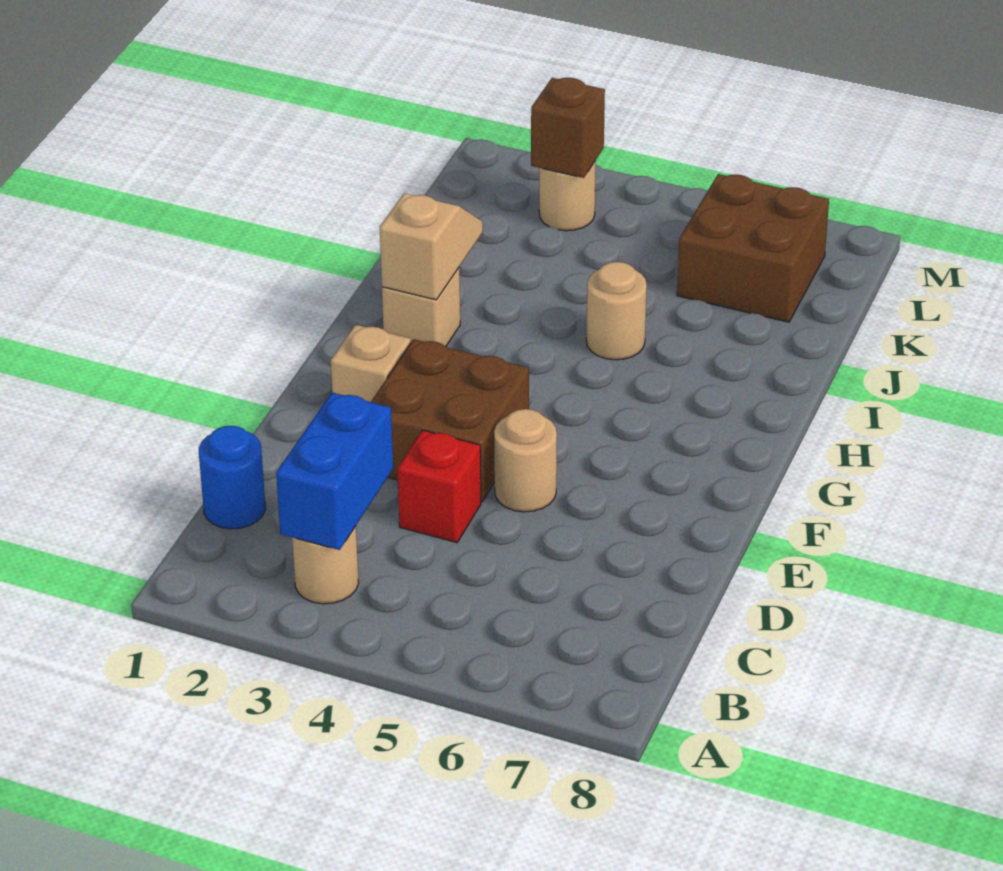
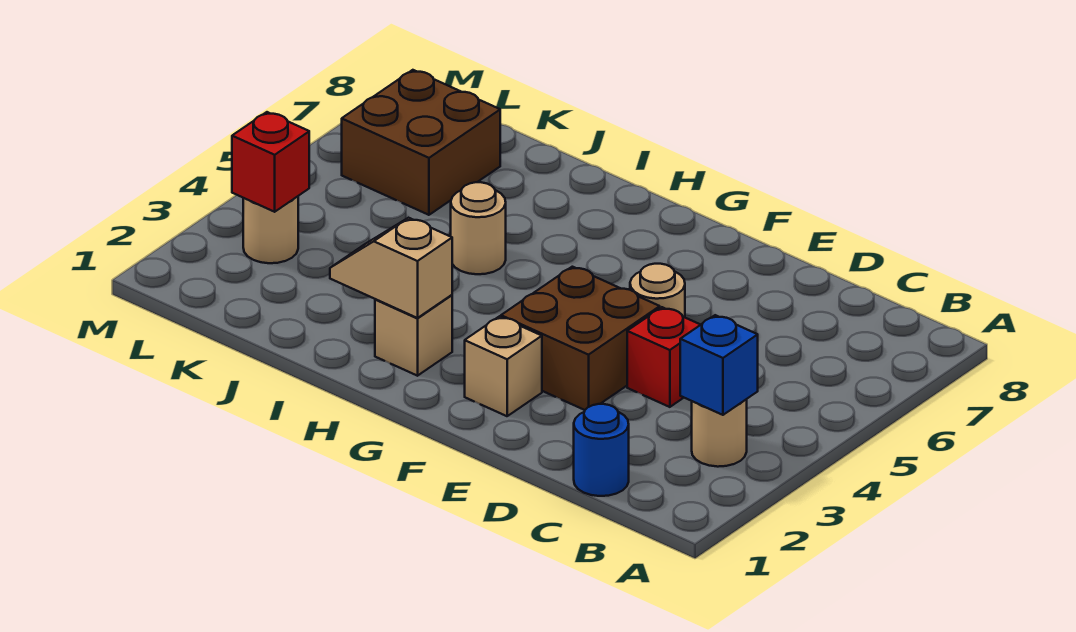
blue 1x2 brick [276,392,393,550] -> blue 1x1 brick [680,315,758,415]
brown 1x1 brick [531,78,605,178] -> red 1x1 brick [232,112,309,212]

